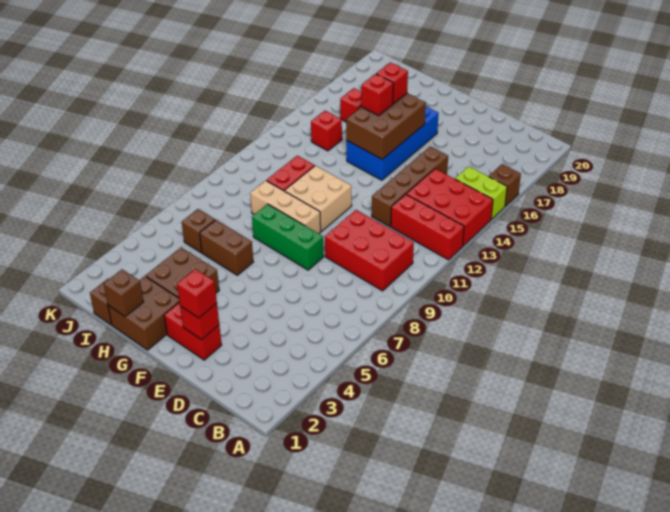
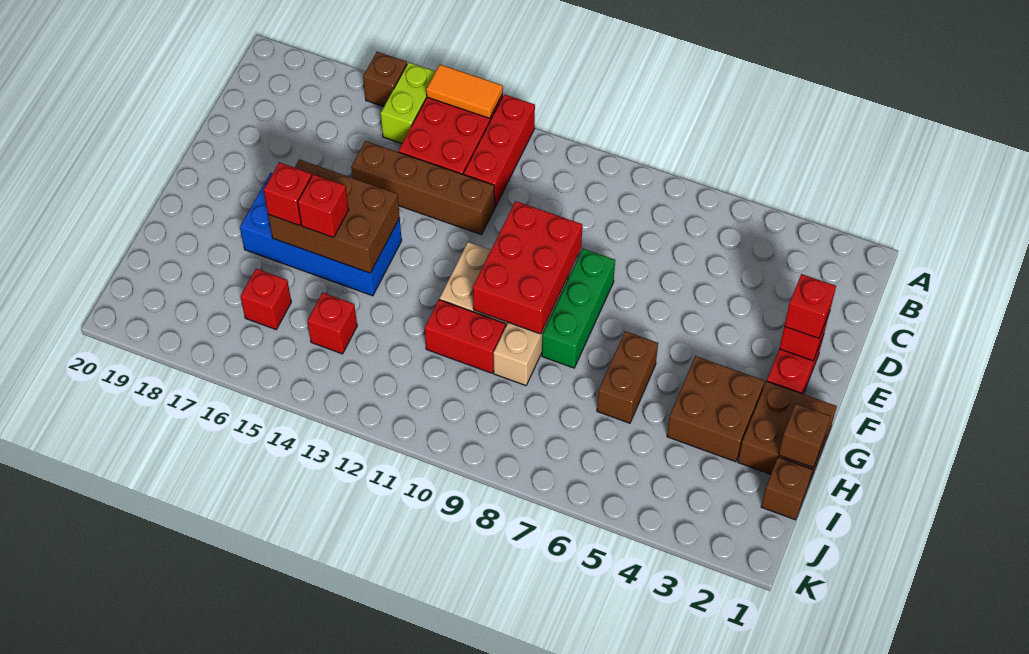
none -> orange 1x2 tile [426,65,503,118]
red 2x3 brick [325,210,414,291] -> red 2x3 brick moved to [473,201,582,334]
brown 1x1 brick [182,209,215,253] -> none

